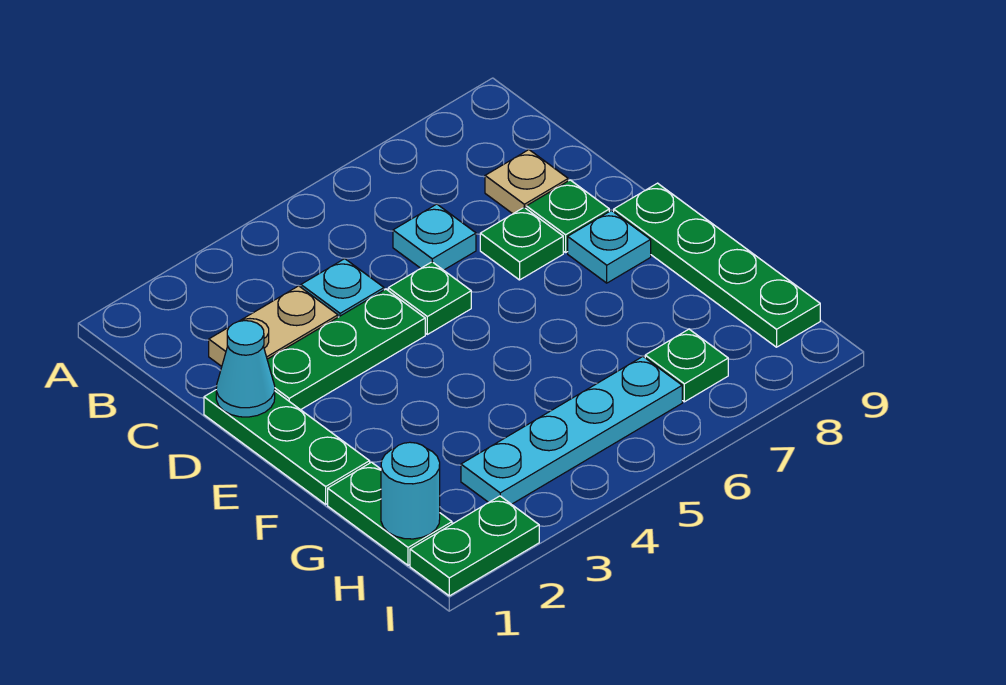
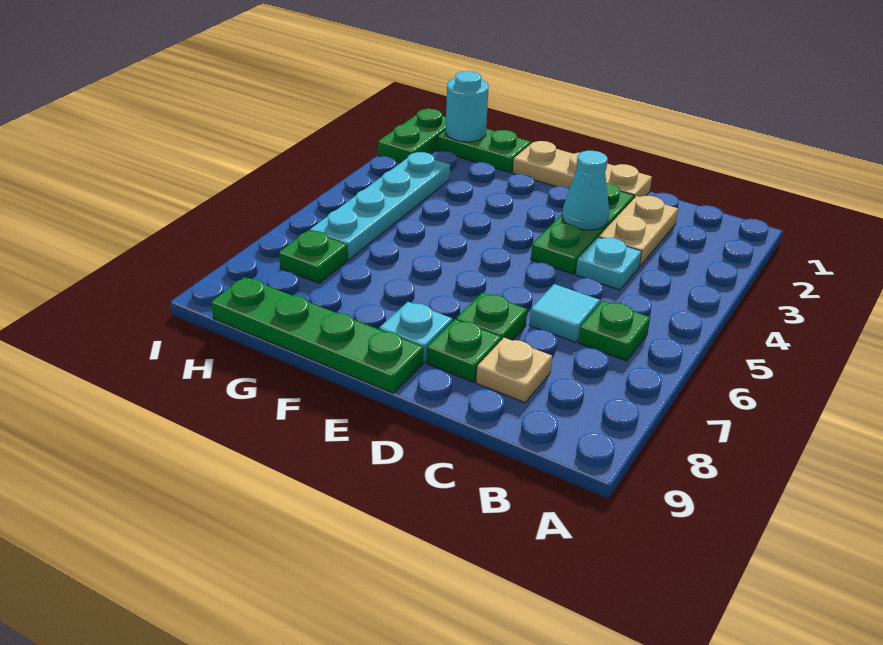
cyan 1x1 plate [393,204,476,270] -> cyan 1x1 tile [529,284,600,342]
green 1x3 plate [204,390,370,504] -> tan 1x3 plate [513,141,652,198]
cyan 1x1 cone [216,321,275,417] -> cyan 1x1 cone moved to [562,151,609,230]
green 1x1 plate [388,262,471,334] -> green 1x1 plate moved to [579,301,650,361]

